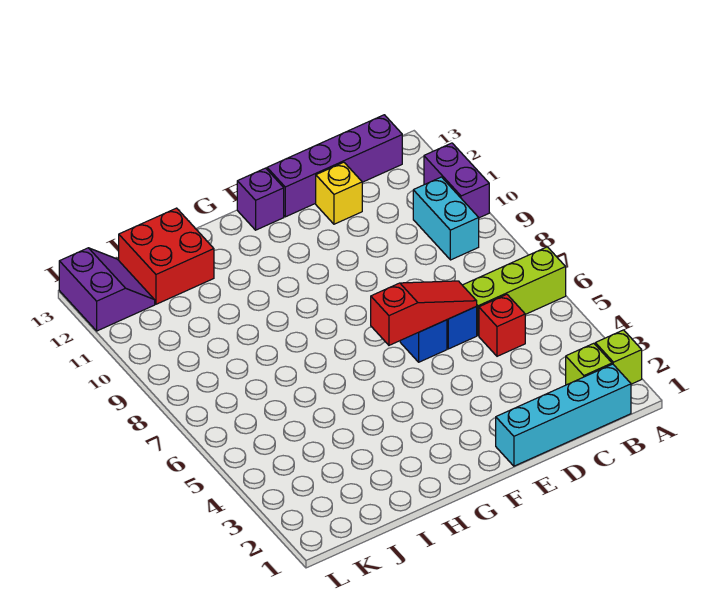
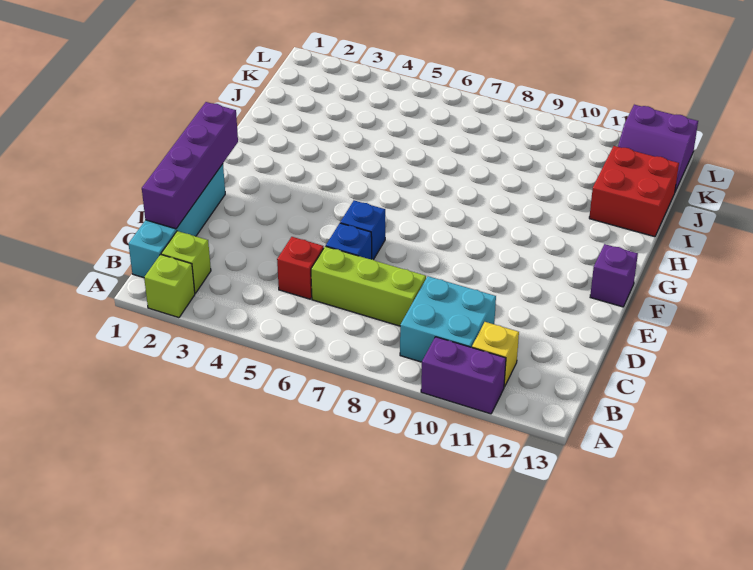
lime 1x3 brick [463,247,566,336] -> lime 1x3 brick turned to [311,246,426,326]
cyan 1x2 brick [413,177,479,260] -> cyan 2x2 brick [400,276,496,362]
purple 1x4 brick [267,115,402,217] -> purple 1x4 brick moved to [142,102,238,229]
red 1x3 slope [371,281,477,345] -> none
yellow 1x1 brick [316,162,362,224] -> yellow 1x1 brick moved to [472,322,519,387]

